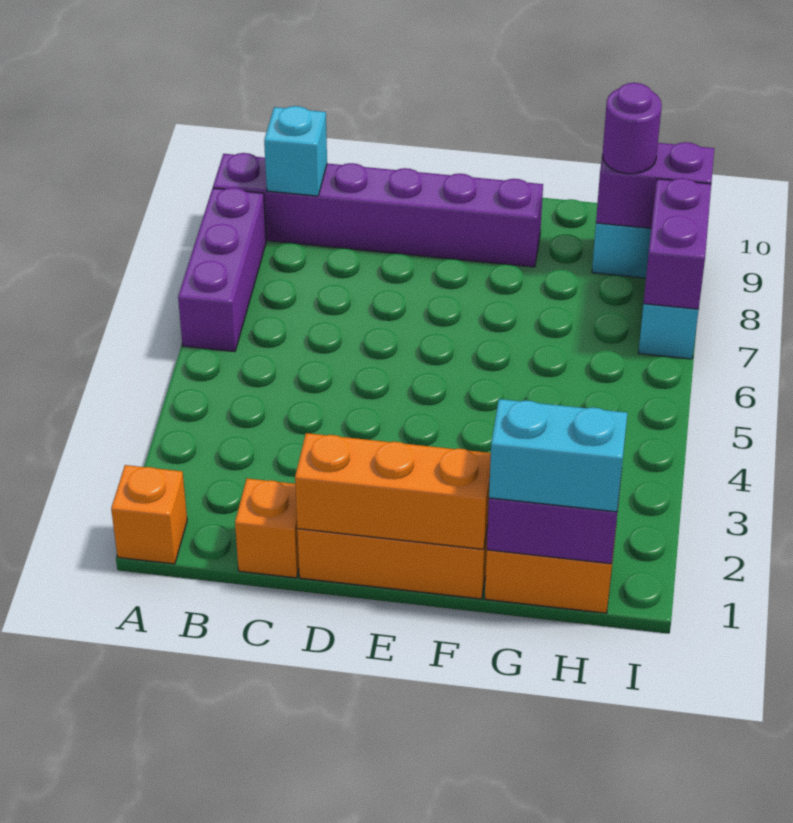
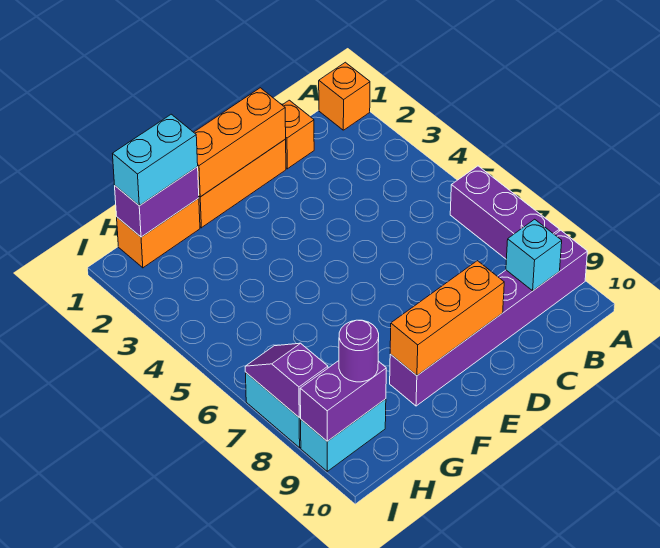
none -> orange 1x3 brick [390,261,504,375]
purple 1x2 brick [644,178,711,309] -> purple 1x2 slope [245,343,328,418]

